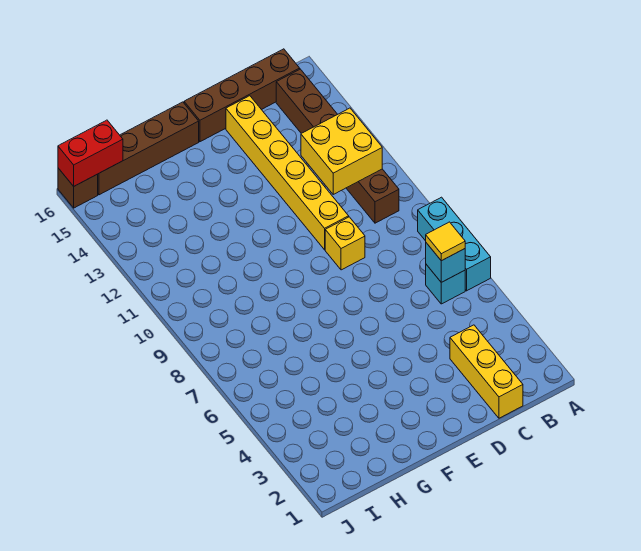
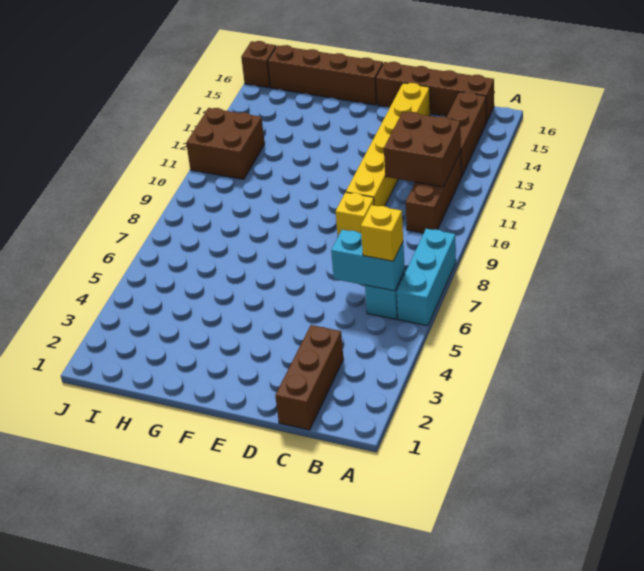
cyan 1x1 brick [426,243,465,282] -> cyan 1x2 brick [331,230,405,291]
yellow 1x1 tile [426,222,465,261] -> yellow 1x1 brick [361,205,403,261]
yellow 2x2 brick [301,108,382,194] -> brown 2x2 brick [384,112,461,187]
yellow 1x3 brick [450,325,523,418] -> brown 1x3 brick [275,325,343,430]
none -> brown 2x2 brick [186,108,265,179]
red 1x2 brick [58,120,123,186] -> none

